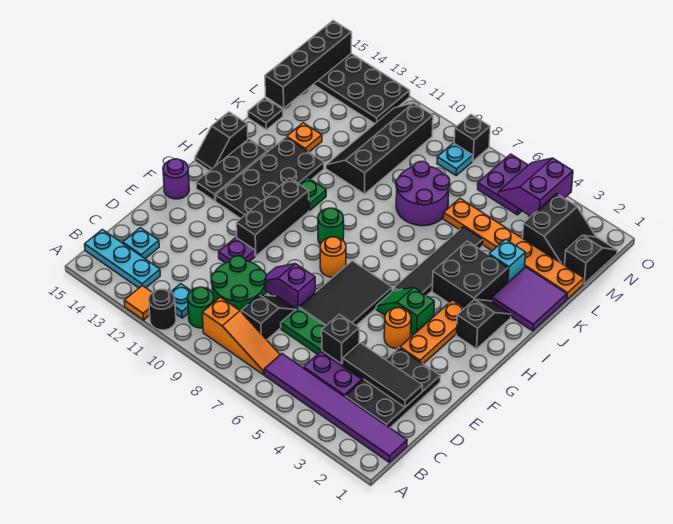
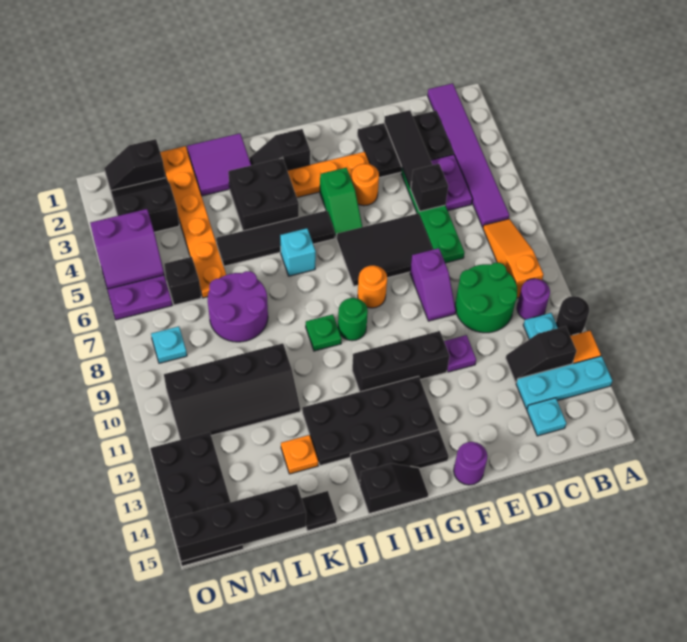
green 1x1 round brick [188,287,214,328] -> purple 1x1 round brick [517,279,550,319]
cyan 1x3 plate [85,230,160,288] -> cyan 1x3 plate turned to [516,356,613,409]
black 1x2 slope [241,295,296,340] -> black 1x2 slope moved to [506,326,577,382]
green 1x1 plate [300,178,326,211] -> green 1x1 plate moved to [306,314,342,351]
cyan 1x1 brick [489,239,526,283] -> cyan 1x1 brick moved to [280,228,316,276]
black 1x1 brick [454,115,490,161] -> black 1x1 brick moved to [164,257,201,305]

